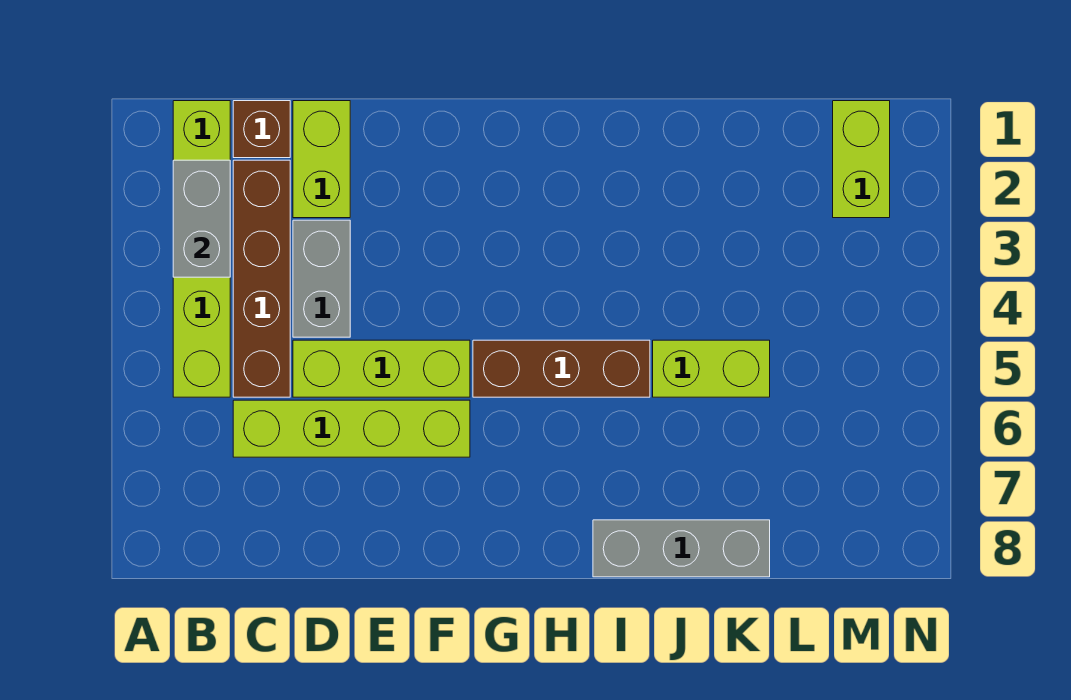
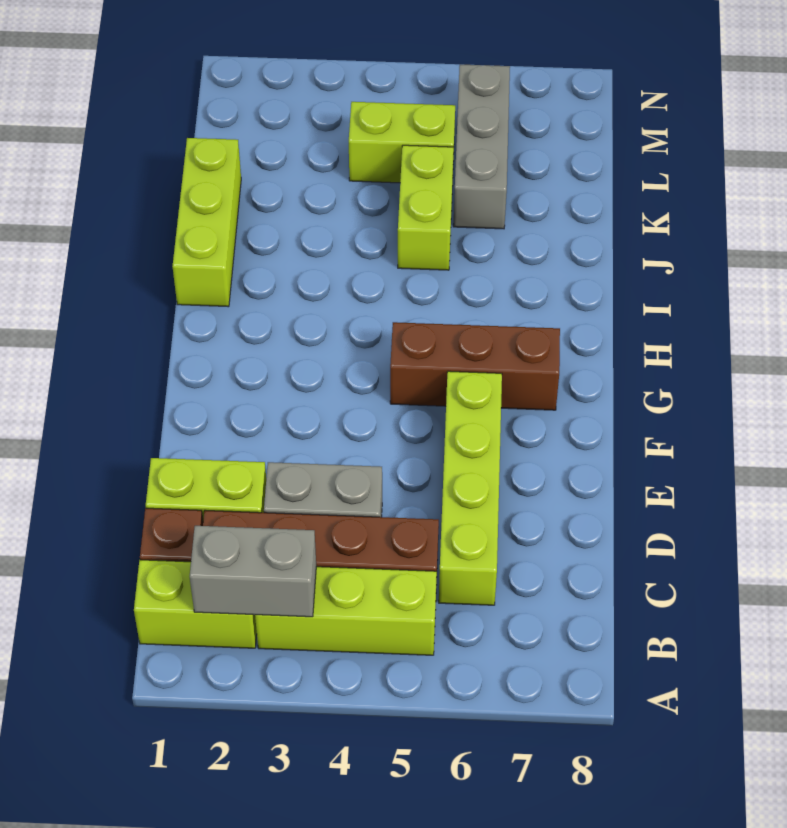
lime 1x3 brick [293,340,470,397] -> lime 1x3 brick moved to [173,138,241,307]
brown 1x3 brick [473,340,650,397] -> brown 1x3 brick turned to [390,322,560,410]
grey 1x3 brick [593,520,770,577] -> grey 1x3 brick moved to [453,64,510,229]
lime 1x2 brick [833,101,890,218] -> lime 1x2 brick moved to [349,102,455,183]

